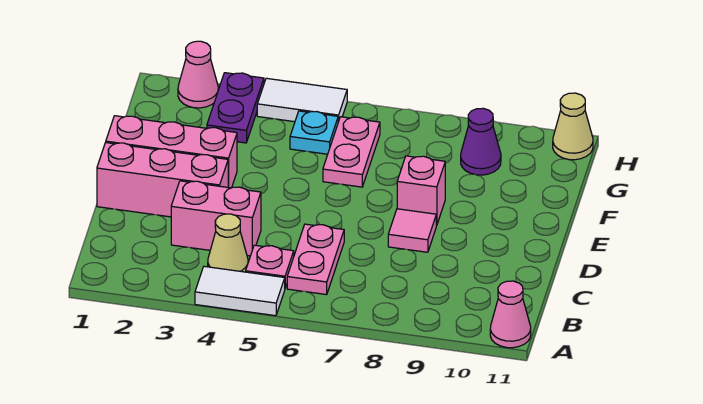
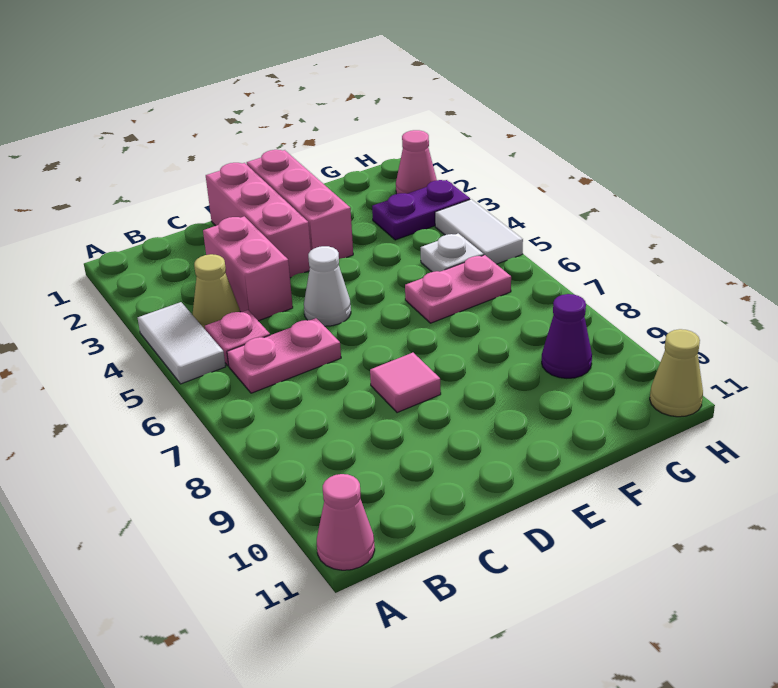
none -> white 1x1 cone [304,246,351,326]
pink 1x1 brick [397,156,445,226] -> none
cyan 1x1 plate [290,111,338,154] -> white 1x1 plate [420,233,484,272]

